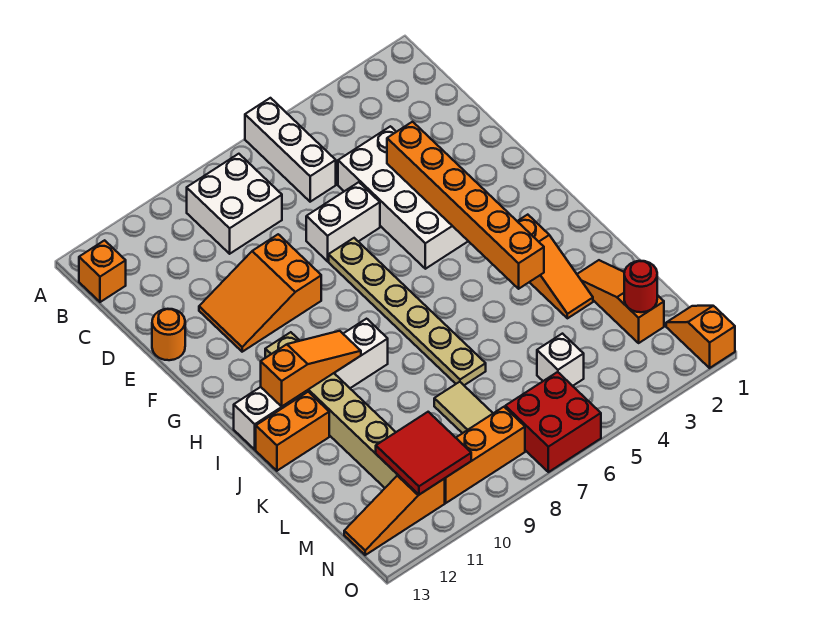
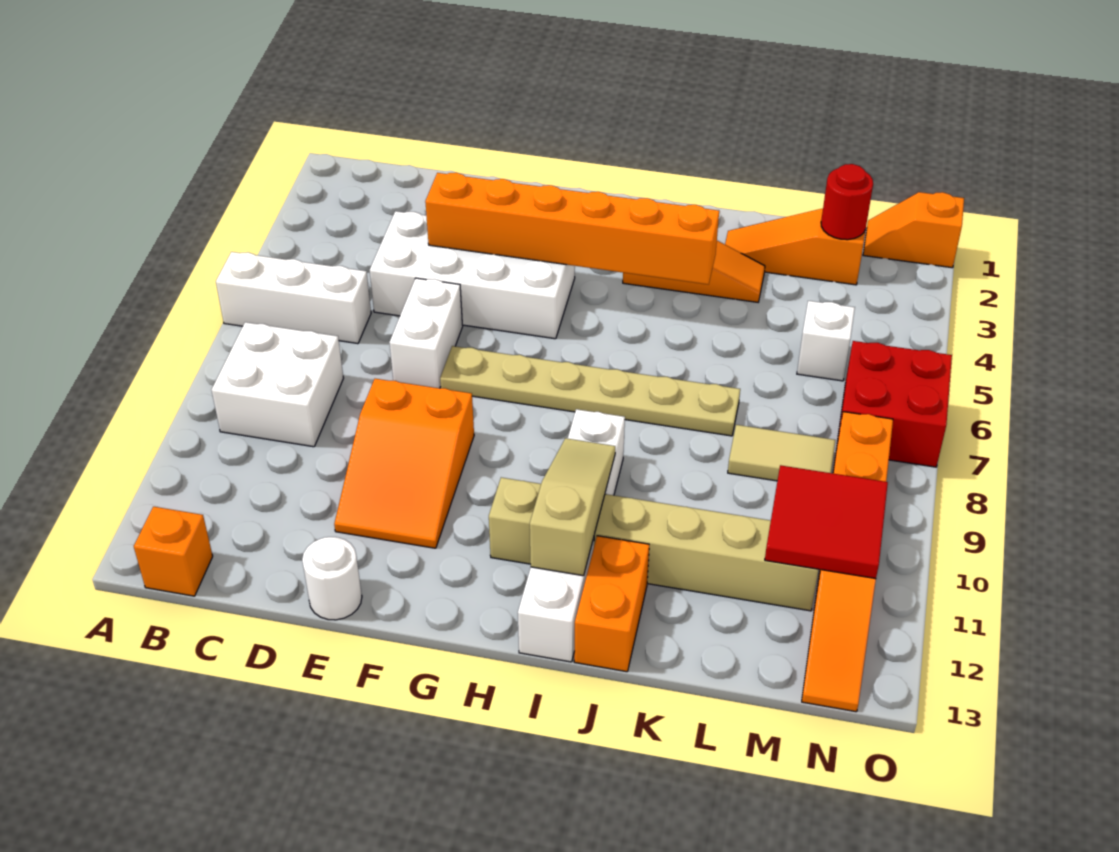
orange 1x1 round brick [152,309,185,360] -> white 1x1 round brick [302,537,362,620]
orange 1x3 slope [261,331,361,406] -> tan 1x3 slope [530,438,615,576]

